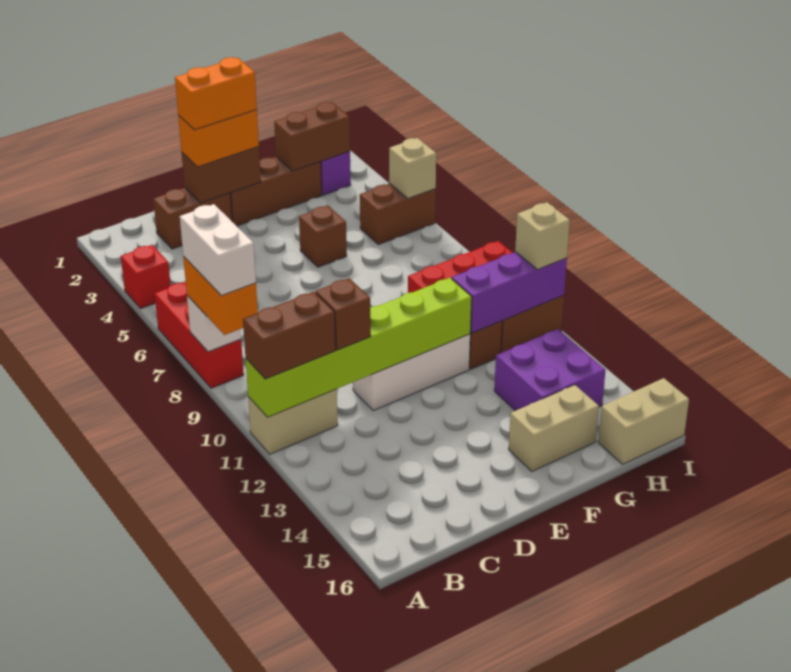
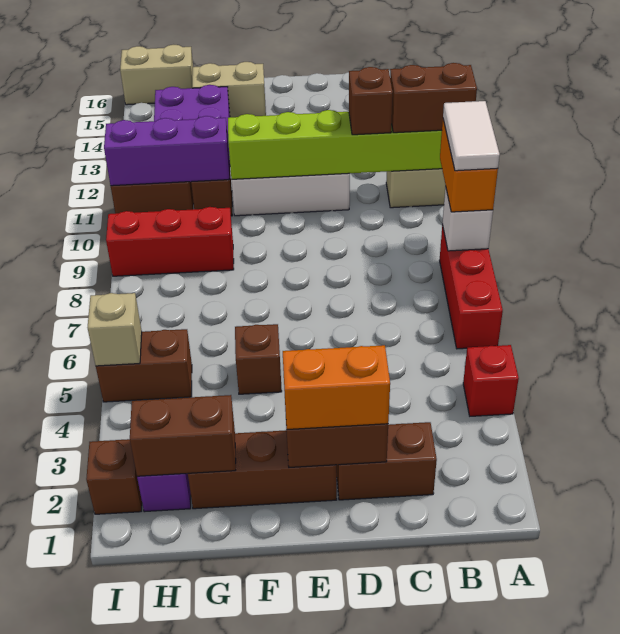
white 1x2 brick [180,204,256,296] -> white 1x2 tile [443,101,500,171]
orange 1x2 brick [175,57,257,130] -> none
none -> brown 1x1 brick [86,439,142,514]
tan 1x1 brick [515,202,570,270] -> none

